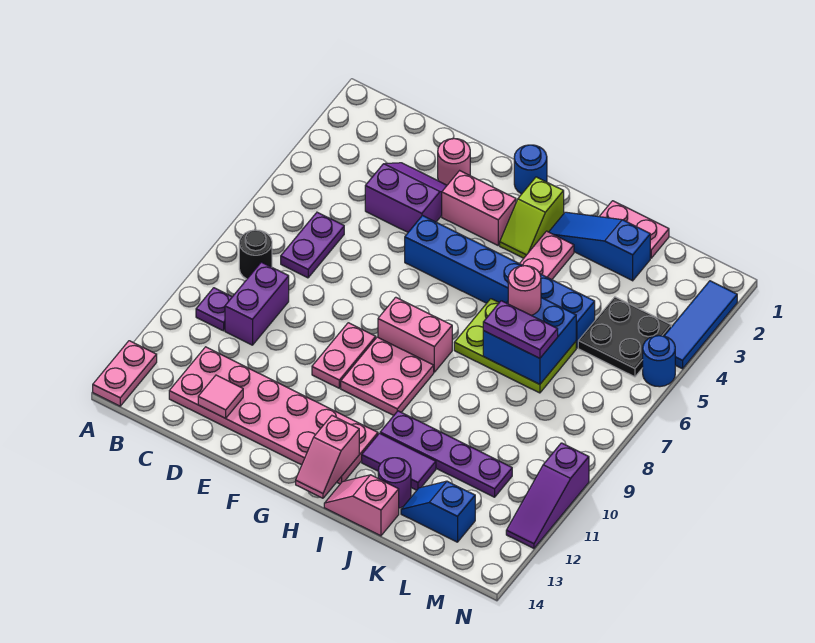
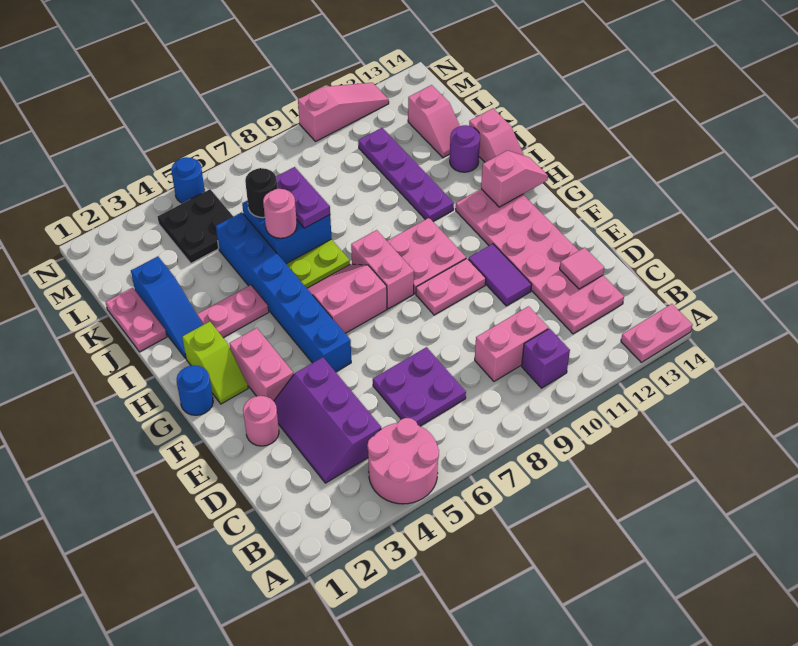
none -> pink 2x2 round brick [367,418,439,504]
black 1x1 round brick [239,230,272,279] -> black 1x1 round brick moved to [245,168,277,218]
purple 1x1 plate [196,288,232,331] -> purple 1x1 brick [522,329,570,388]
purple 1x2 plate [281,212,344,278] -> purple 2x2 plate [373,347,466,426]
purple 1x2 brick [225,262,289,345] -> pink 1x2 brick [475,306,549,381]
purple 2x2 slope [365,163,447,232] -> purple 2x3 slope [274,357,381,483]
none -> pink 2x2 slope [307,264,387,333]
lime 1x2 slope [500,177,564,258] -> lime 1x2 slope turned to [182,321,248,404]
purple 1x2 tile [362,433,436,490] -> purple 1x2 tile moved to [468,244,532,306]
blue 1x2 slope [401,481,475,542] -> pink 1x2 slope [408,85,460,158]
blue 1x3 tile [664,281,737,369] -> none
purple 1x3 slope [506,443,589,548] -> pink 1x3 slope [298,83,389,141]

